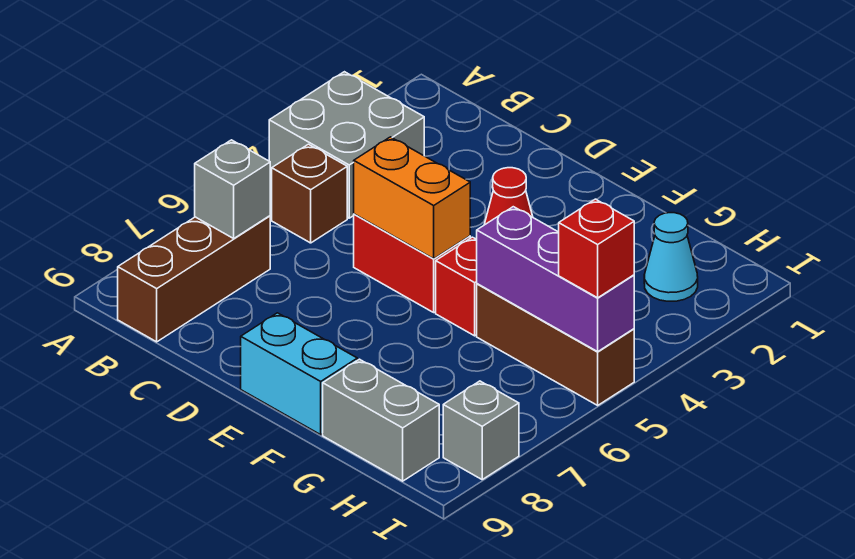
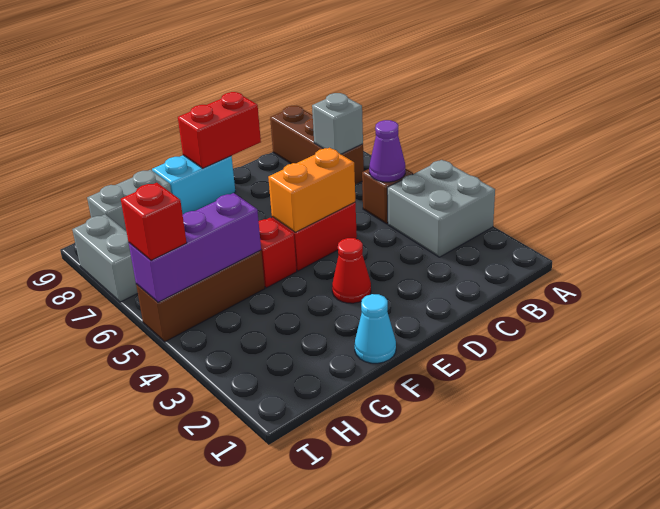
none -> purple 1x1 cone [369,120,405,182]
none -> red 1x2 brick [178,92,261,168]
cyan 1x1 cone [644,213,698,301] -> cyan 1x1 cone moved to [355,294,396,363]
grey 1x1 brick [443,381,519,479] -> grey 1x2 brick [72,214,138,302]

